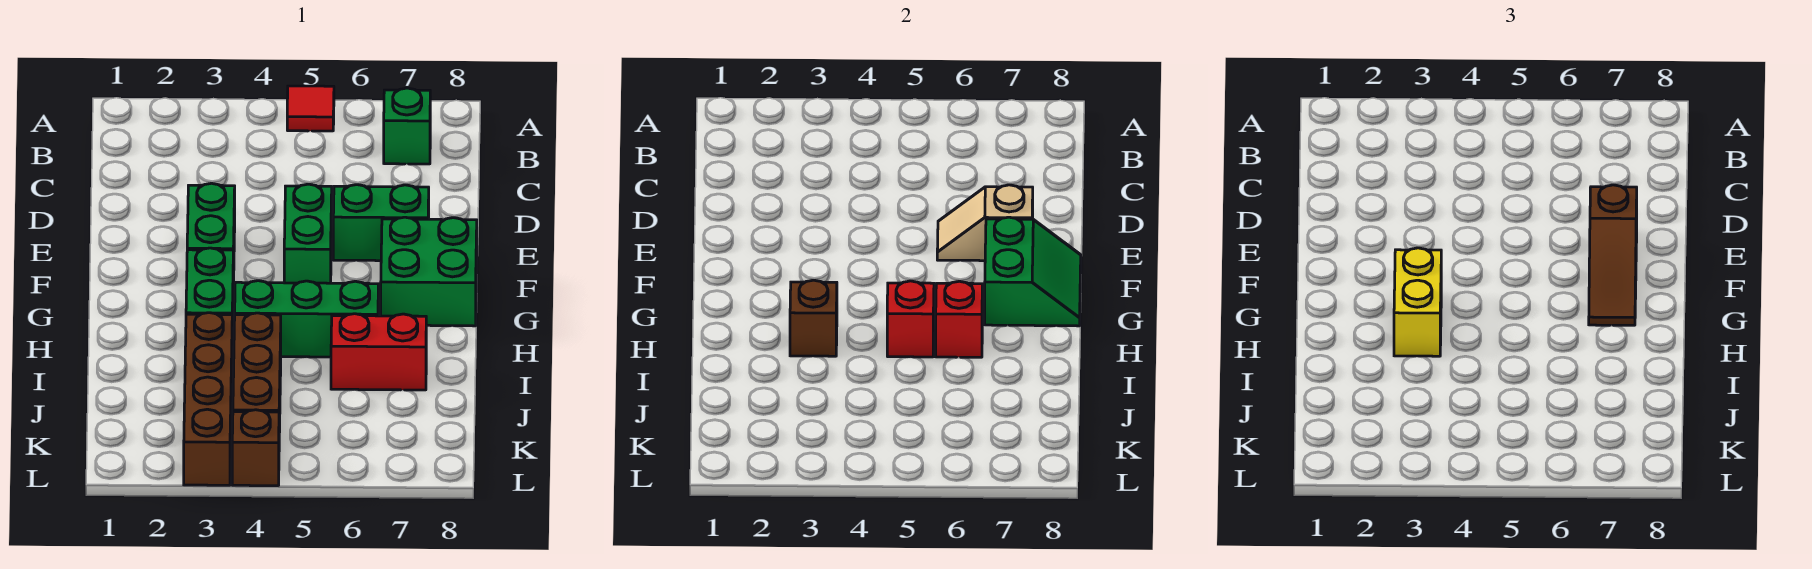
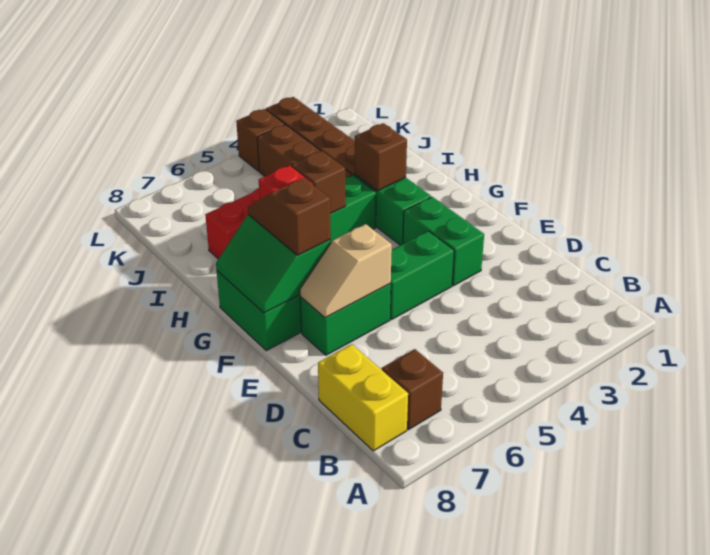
red 1x1 tile [287,86,334,131] -> none
green 1x1 brick [384,88,430,164] -> brown 1x1 brick [382,349,443,430]
green 1x2 brick [284,184,332,283] -> green 1x2 brick turned to [390,231,454,320]
tan 1x2 slope [937,185,1033,261] -> tan 1x2 slope turned to [300,224,392,318]
brown 1x3 slope [1589,185,1637,325] -> brown 1x2 slope [248,178,331,255]
yellow 1x2 brick [1394,248,1441,356] -> yellow 1x2 brick moved to [318,344,408,451]
red 1x1 brick [887,281,934,357] -> brown 1x1 brick [292,151,346,214]

